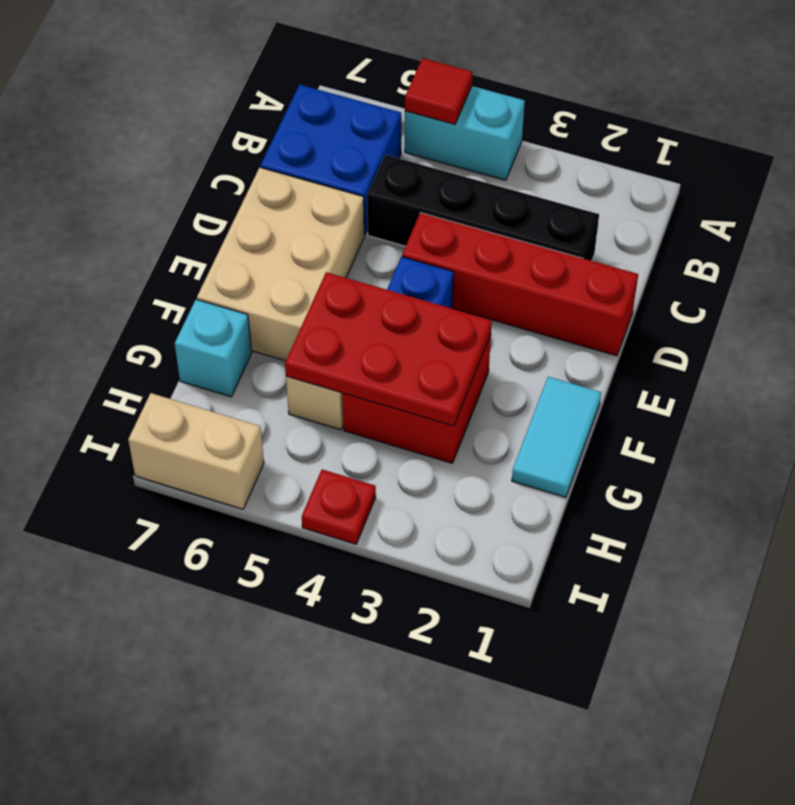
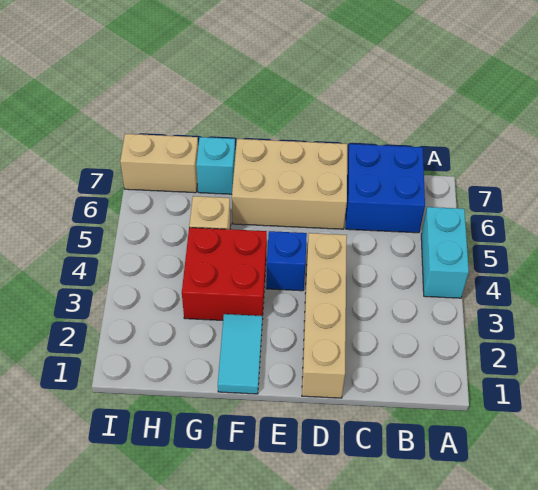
red 1x1 tile [405,58,473,124] -> none
black 1x4 brick [367,155,599,261] -> none
red 1x4 brick [402,213,638,356] -> tan 1x4 brick [302,233,347,398]
cyan 1x2 tile [512,377,601,497] -> cyan 1x2 tile turned to [218,314,262,394]
red 2x3 plate [285,272,492,426] -> none
red 1x1 plate [302,469,376,544] -> none
tan 1x2 brick [128,393,264,509] -> tan 1x2 brick turned to [120,134,198,193]

